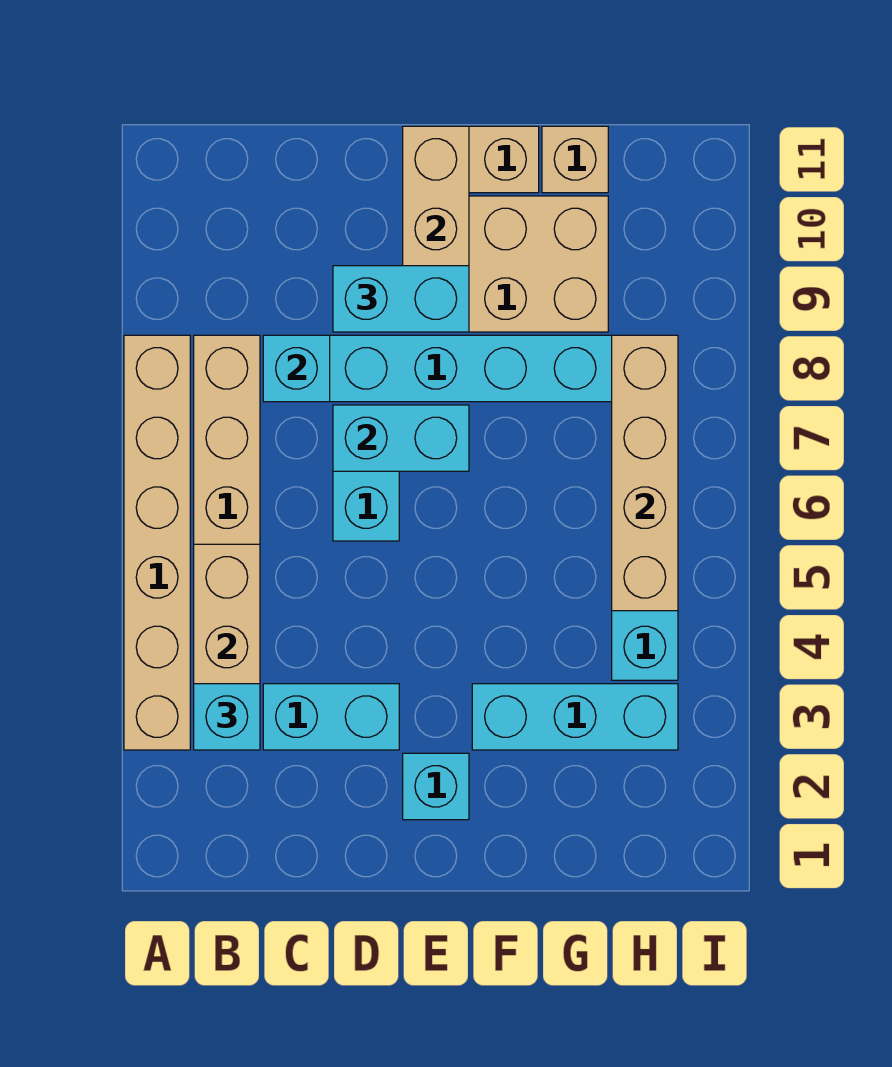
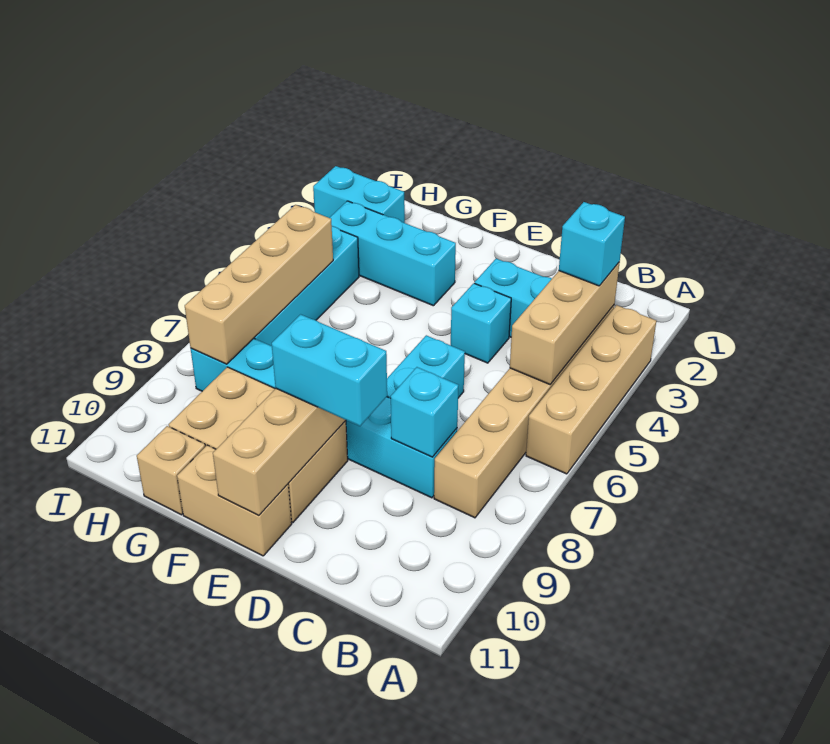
tan 1x6 brick [124,335,190,750] -> tan 1x4 brick [526,305,656,474]
cyan 1x2 brick [333,405,469,471] -> cyan 1x2 brick moved to [313,166,405,223]
cyan 1x1 brick [403,753,469,820] -> cyan 1x1 brick moved to [451,283,511,363]

